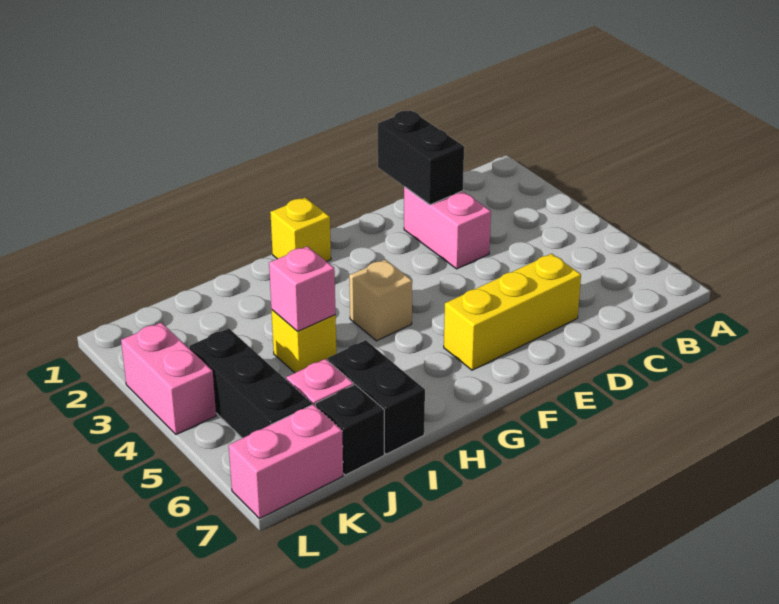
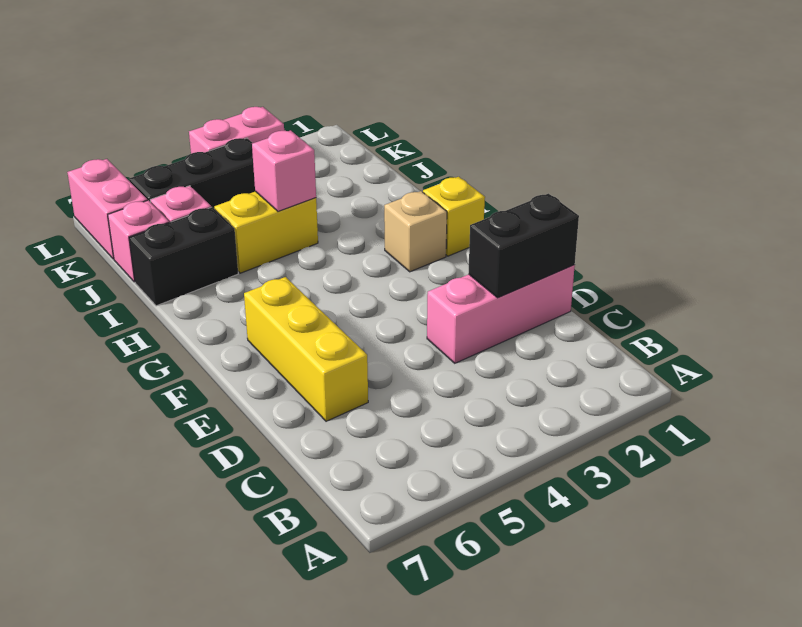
pink 1x2 brick [404,187,491,269] -> pink 1x3 brick [427,265,575,363]
tan 1x1 brick [349,260,412,341] -> tan 1x1 brick moved to [384,191,447,272]
yellow 1x1 brick [271,310,336,373] -> yellow 1x2 brick [214,191,318,273]
black 1x1 brick [315,385,384,475] -> pink 1x1 brick [108,200,169,282]

